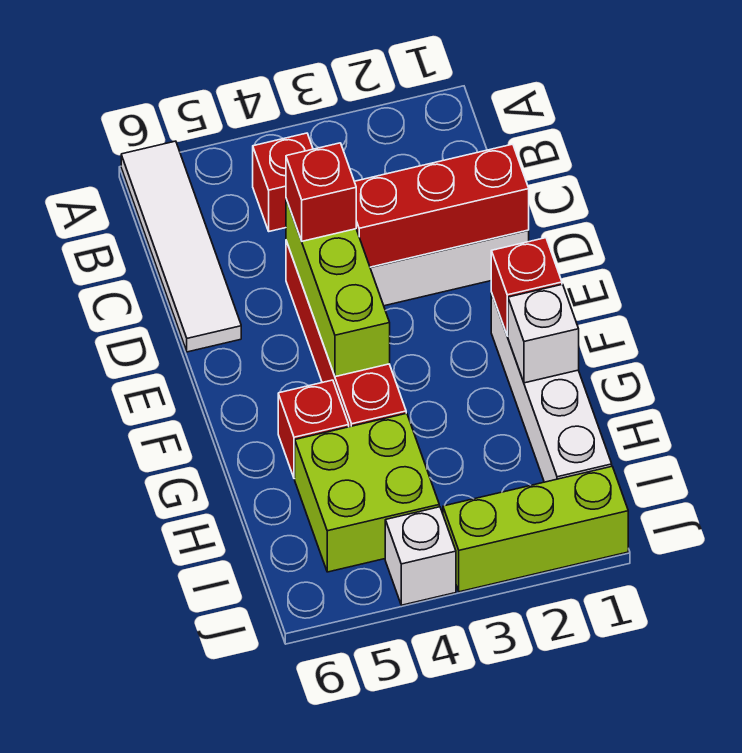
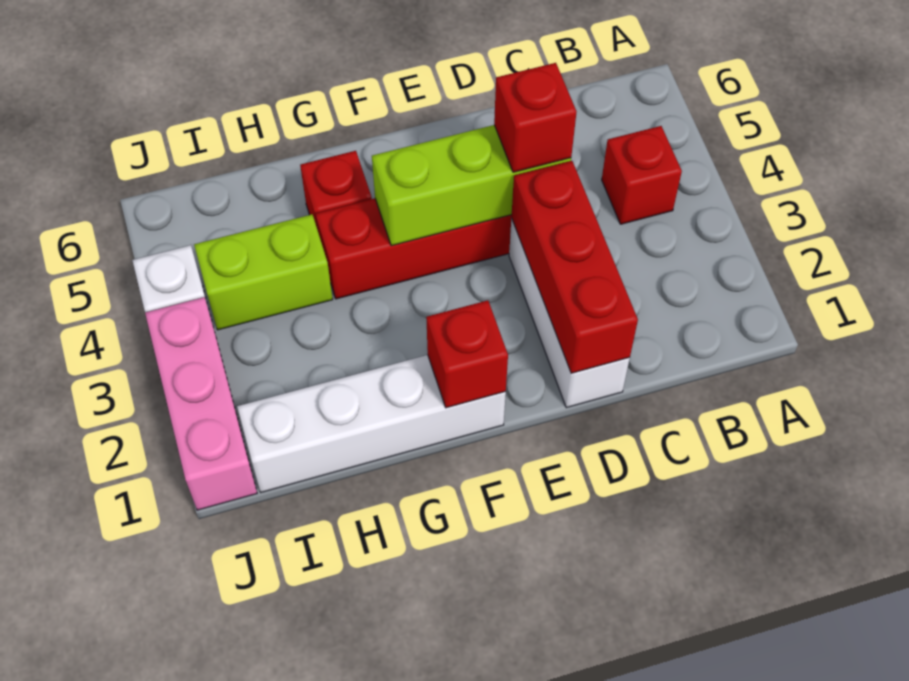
white 1x4 tile [121,141,241,352] -> none
white 1x1 brick [508,284,579,383] -> none
lime 2x2 brick [295,413,439,572] -> lime 1x2 brick [194,215,333,330]
lime 1x3 brick [443,467,628,592] -> pink 1x3 brick [145,297,257,510]

